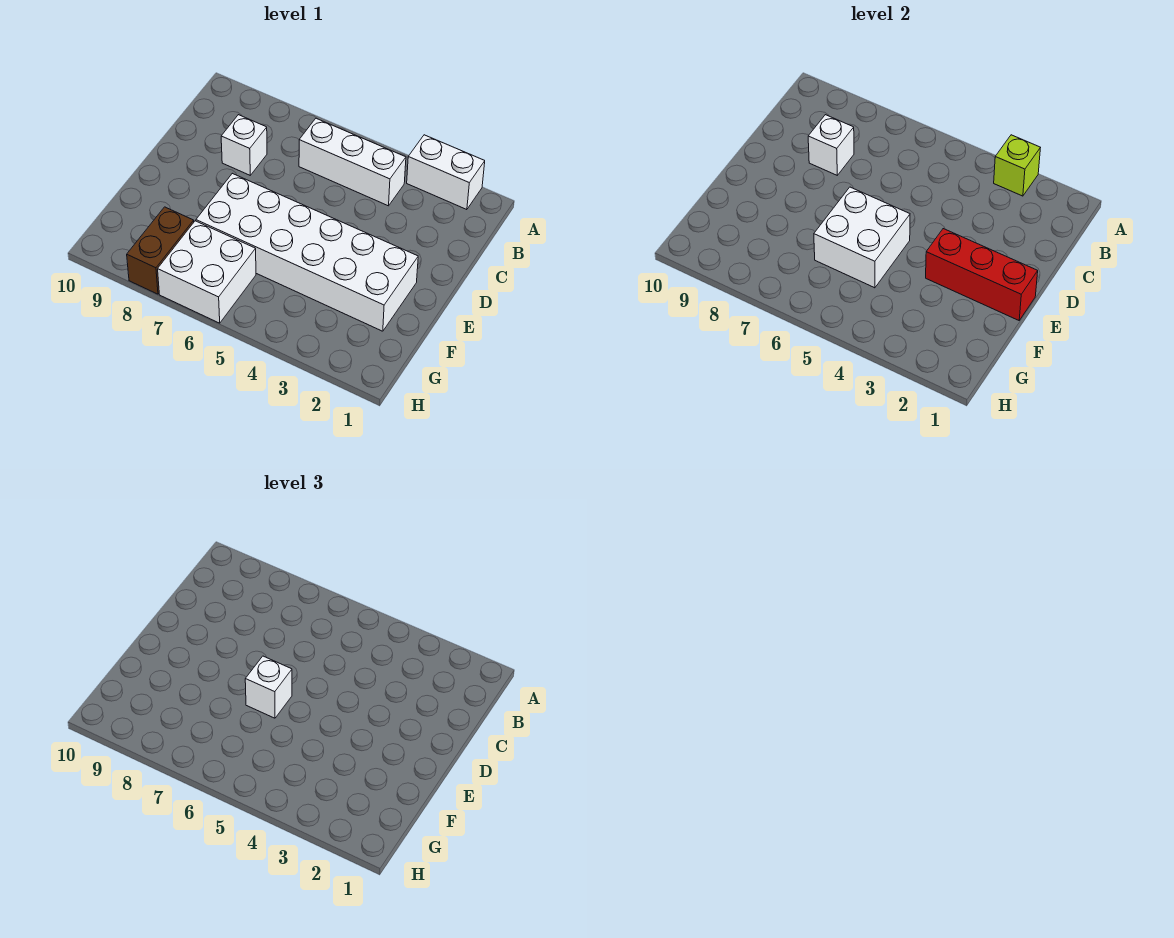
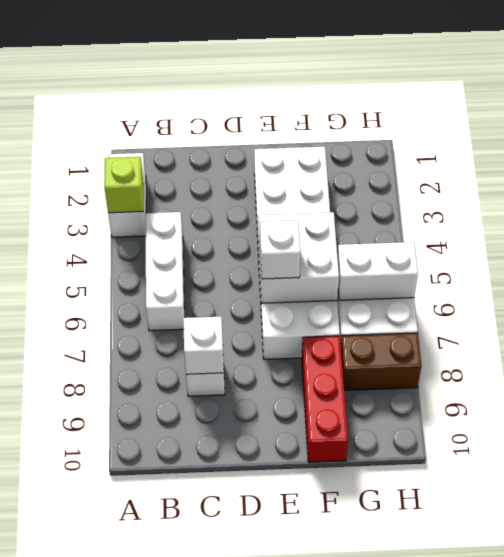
red 1x3 brick [926,229,1038,320] -> red 1x3 brick moved to [302,336,348,462]
none -> white 1x2 brick [338,242,418,300]

